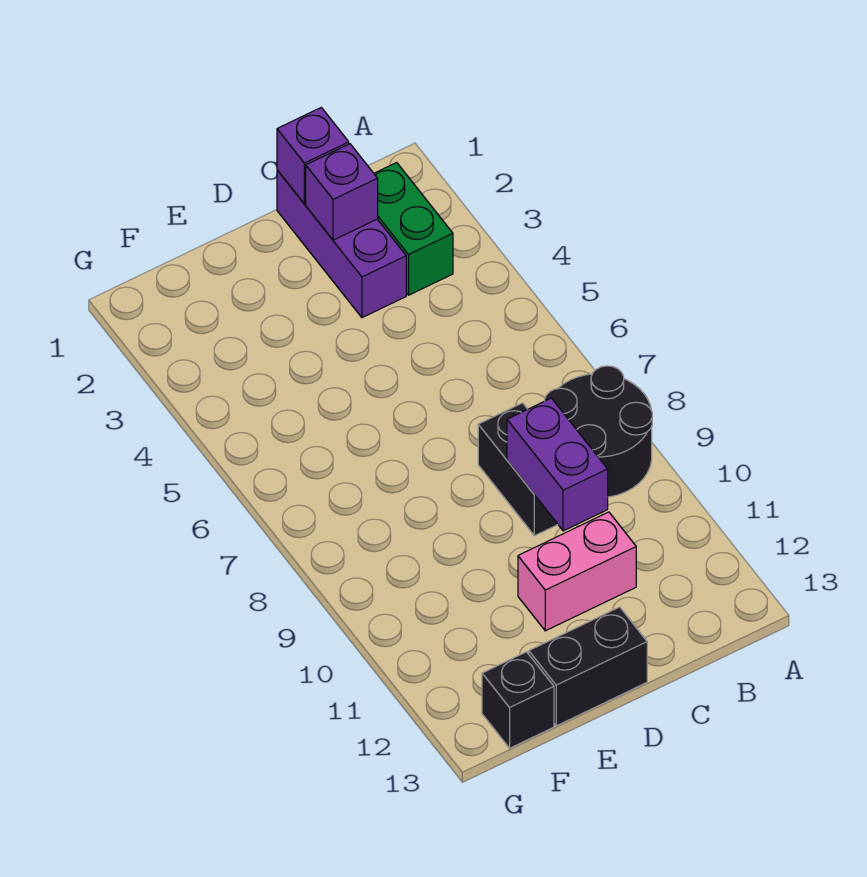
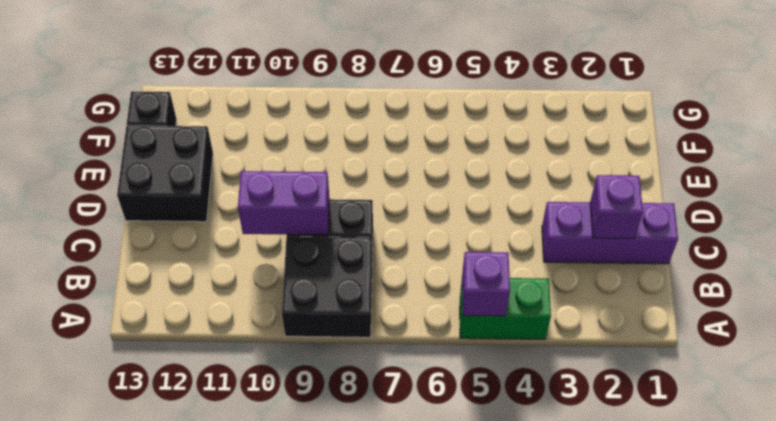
black 2x2 round brick [545,366,652,497] -> black 2x2 brick [282,237,372,337]
green 1x2 brick [374,163,453,295] -> green 1x2 brick moved to [460,278,551,339]
purple 1x1 brick [277,108,349,204] -> purple 1x1 brick moved to [462,252,510,316]
pink 1x2 brick [518,512,636,631] -> none
black 1x2 brick [529,607,647,726] -> black 2x2 brick [117,126,213,222]

